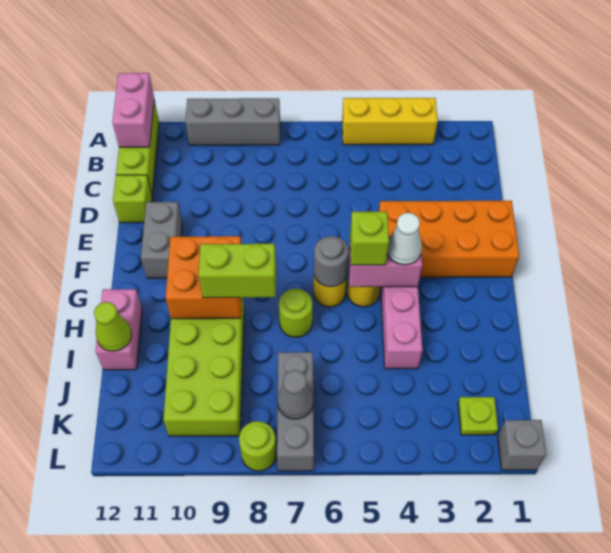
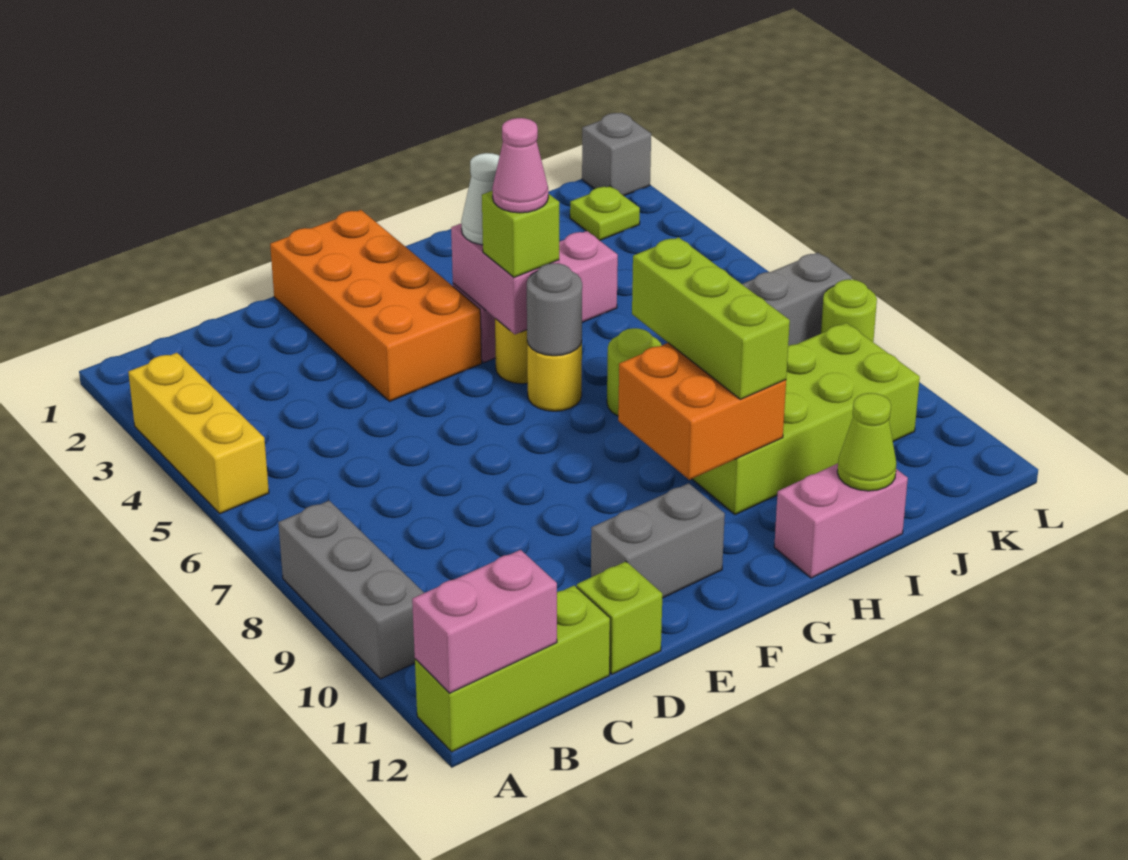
none -> pink 1x1 cone [492,118,548,213]
lime 1x2 brick [199,244,276,298] -> lime 1x3 brick [632,237,790,399]
grey 1x1 cone [277,370,313,419] -> none

